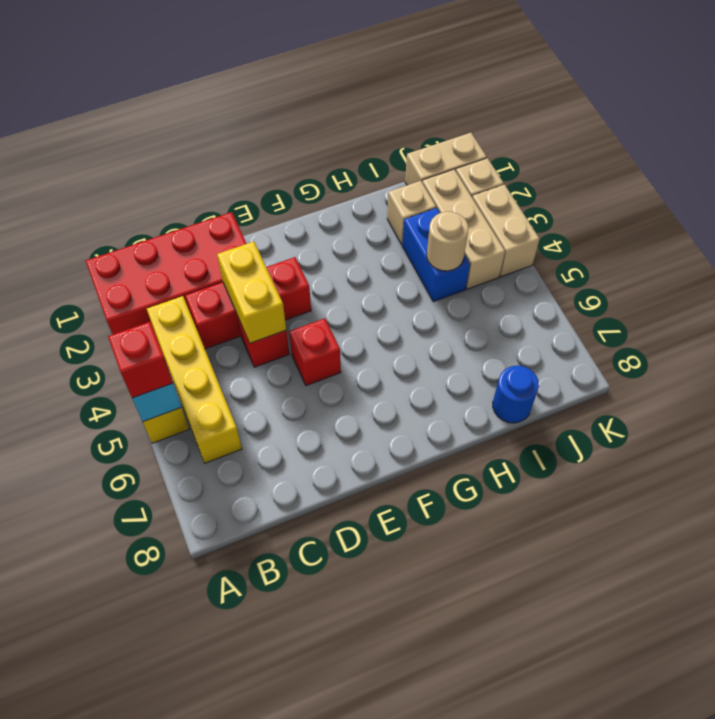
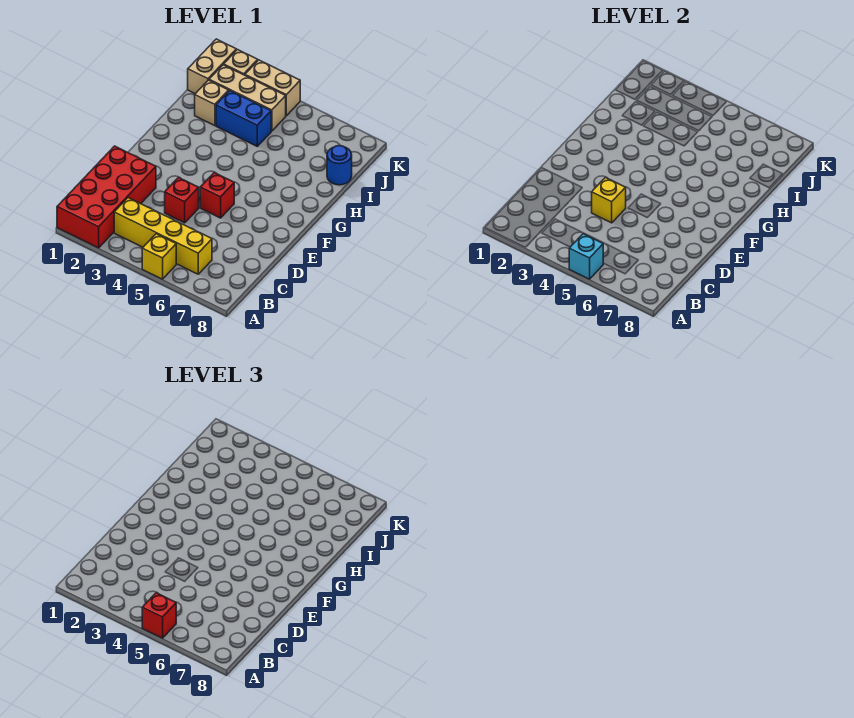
red 1x3 brick [185,257,311,349] -> none
yellow 1x2 brick [217,242,286,343] -> yellow 1x1 brick [592,178,626,223]
tan 1x1 round brick [427,212,468,271] -> none

